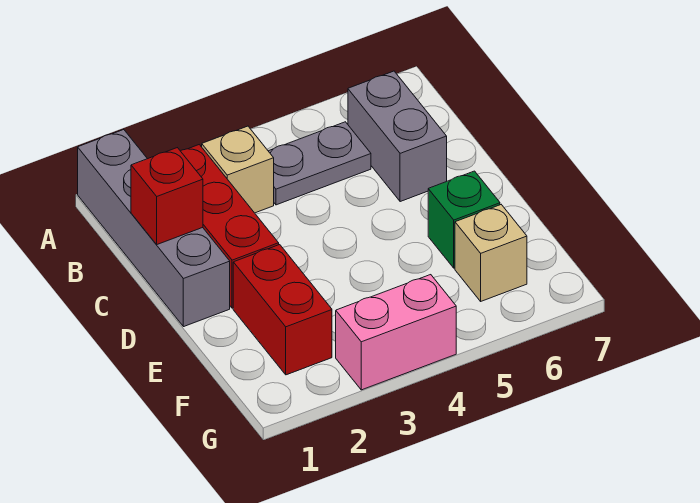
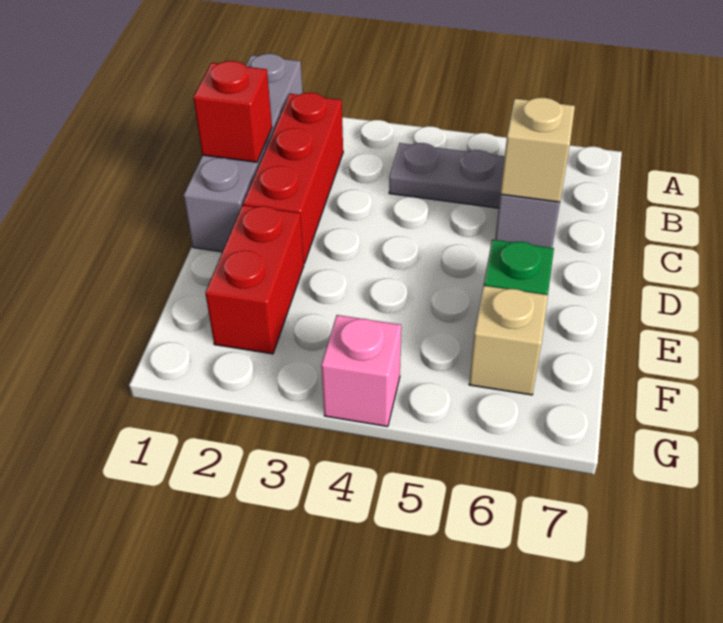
tan 1x1 brick [202,126,274,213] -> tan 1x1 brick moved to [500,98,575,202]
pink 1x2 brick [336,275,456,390] -> pink 1x1 brick [321,315,401,427]

